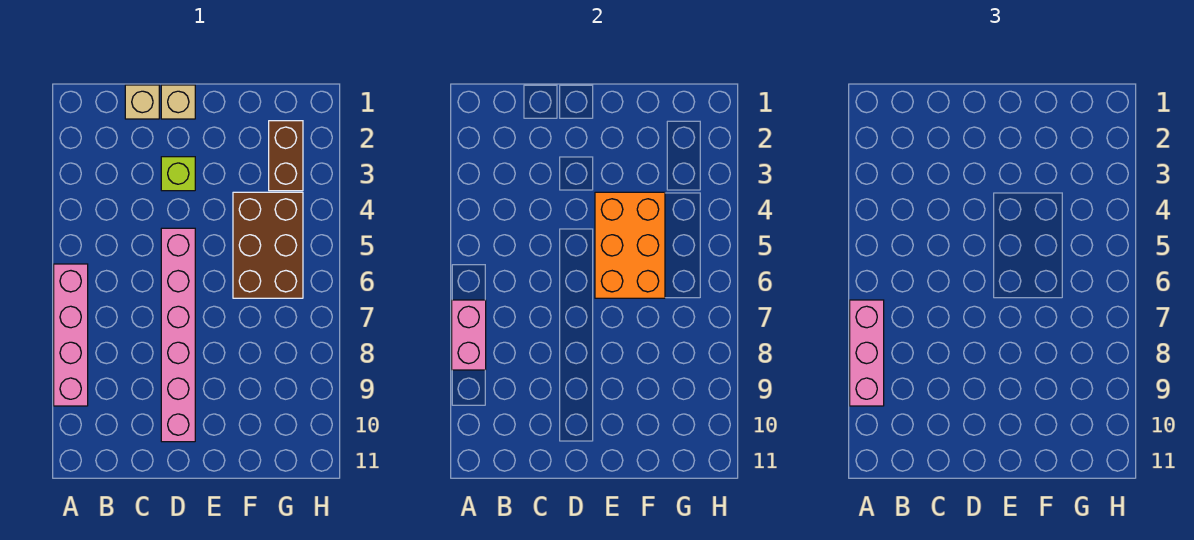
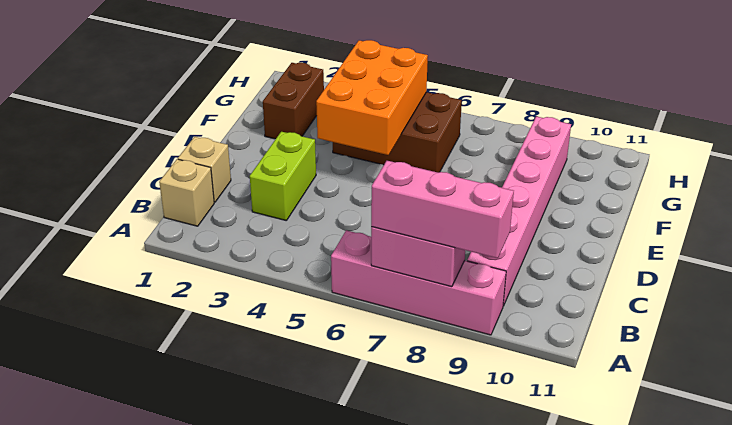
tan 1x1 brick [161,85,195,119] -> tan 1x1 brick moved to [159,159,214,226]
lime 1x1 brick [161,157,195,191] -> lime 1x2 brick [250,132,316,221]
pink 1x6 brick [161,228,195,442] -> pink 1x6 brick turned to [467,116,571,306]
orange 2x3 brick [595,192,665,298] -> orange 2x3 brick turned to [316,40,428,155]
brown 1x2 brick [269,121,303,191] -> brown 1x2 brick turned to [263,63,324,139]

